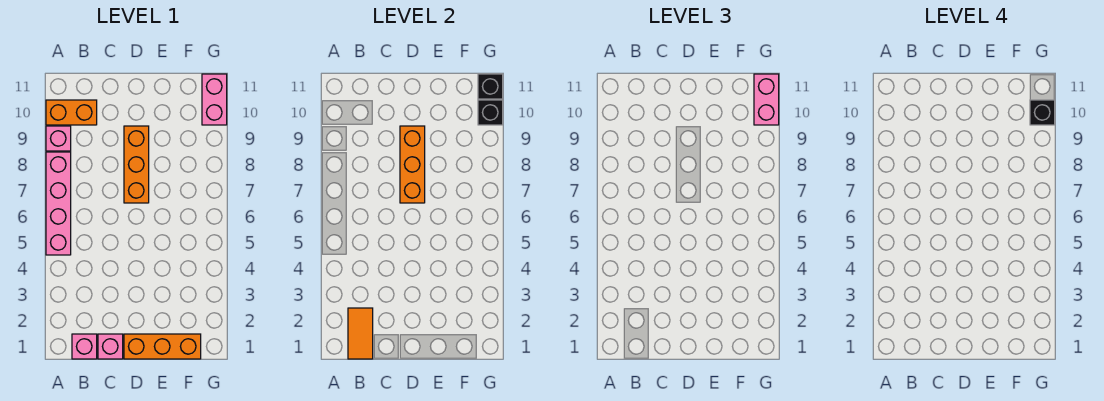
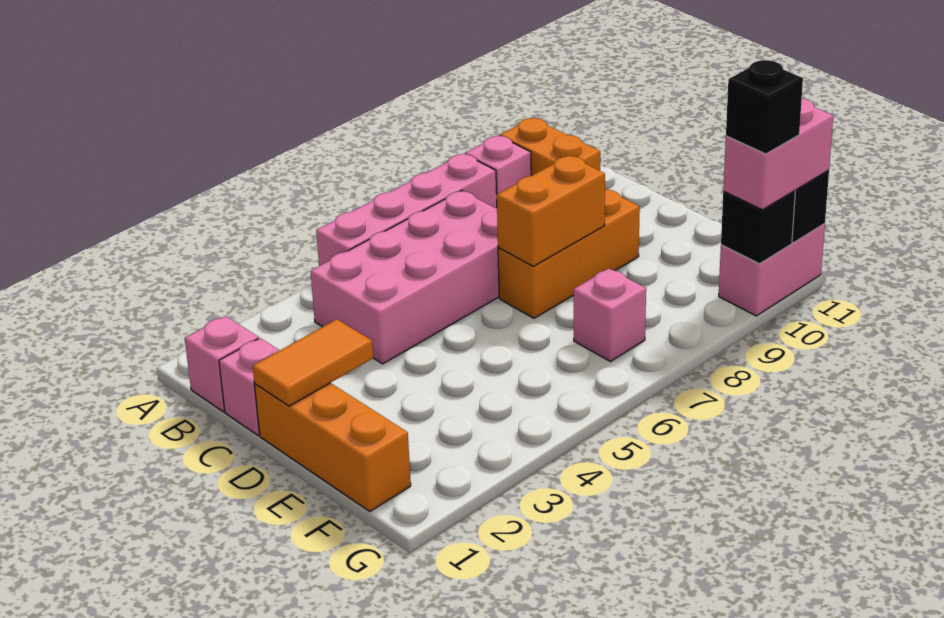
orange 1x2 tile [348,308,373,359] -> orange 1x2 tile moved to [253,319,373,406]
none -> pink 2x4 brick [311,191,499,364]
orange 1x3 brick [400,126,425,203] -> orange 1x2 brick [497,156,605,266]
none -> pink 1x1 brick [574,268,646,361]

